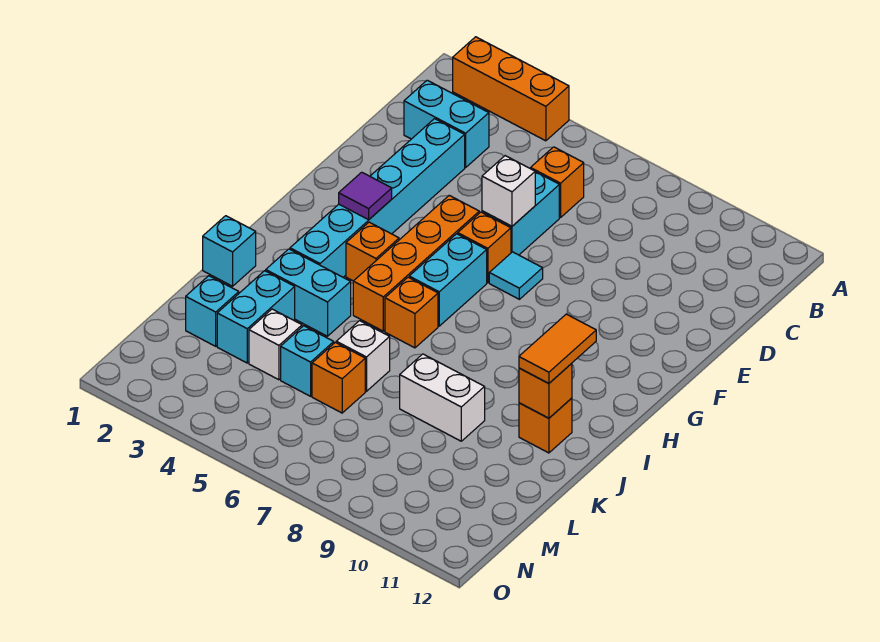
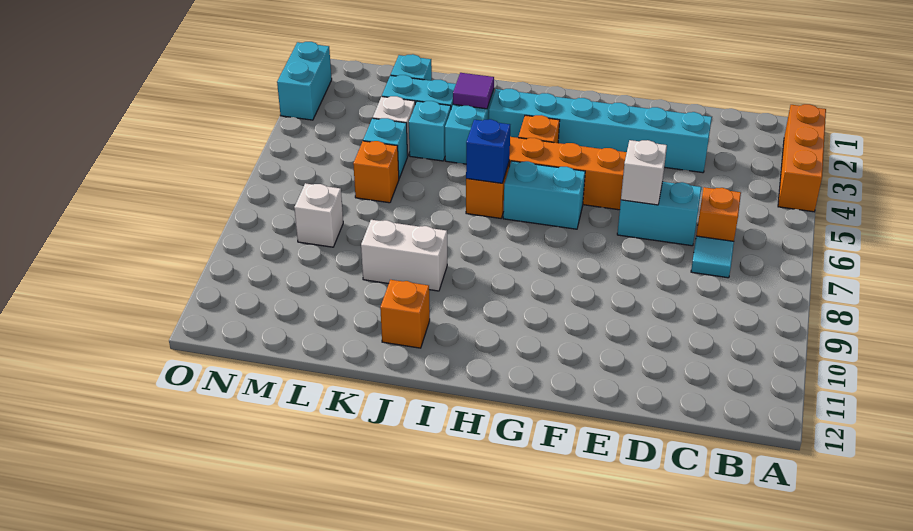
cyan 1x2 brick [404,80,489,167] -> cyan 1x2 brick moved to [277,42,332,120]
orange 1x1 brick [458,212,511,283] -> none
cyan 1x1 tile [489,252,543,299] -> cyan 1x1 tile moved to [691,236,734,278]
purple 1x1 tile [339,172,392,220] -> purple 1x1 tile moved to [453,73,494,109]
none -> blue 1x1 brick [466,119,510,183]
orange 1x2 tile [519,314,596,383] -> none
cyan 1x1 brick [203,216,256,286] -> cyan 1x1 brick moved to [409,101,451,161]
orange 1x1 brick [519,363,572,418] -> none
white 1x1 brick [336,321,390,391] -> white 1x1 brick moved to [294,183,343,247]
white 1x2 brick [400,354,485,441] -> white 1x2 brick turned to [361,220,447,291]

